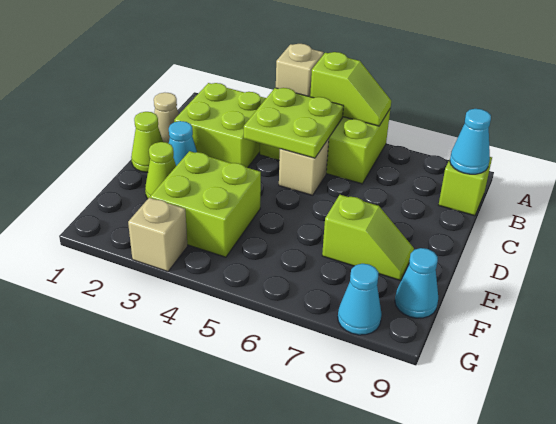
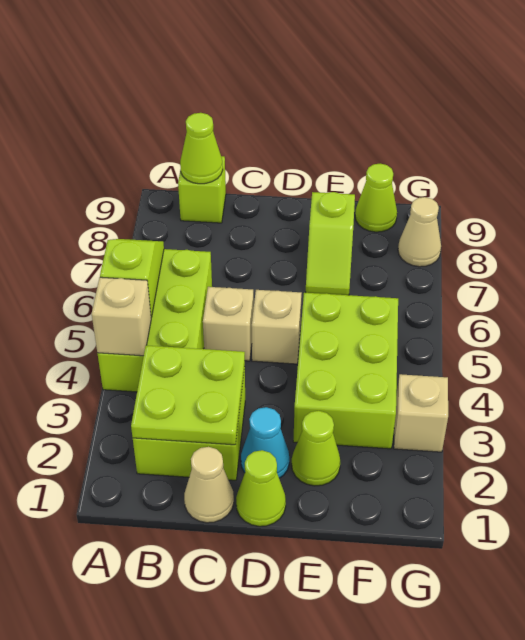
lime 2x2 plate [244,88,343,158] -> lime 2x2 plate moved to [131,345,245,445]
cyan 1x1 cone [450,109,491,174] -> lime 1x1 cone [180,113,223,184]
none -> tan 1x1 brick [252,290,302,364]
lime 2x2 brick [150,151,261,257] -> lime 2x3 brick [293,293,398,449]
lime 1x2 slope [322,195,414,281] -> lime 1x2 slope turned to [306,192,355,295]
cyan 1x1 cone [395,248,438,318] -> lime 1x1 cone [355,164,397,232]
cyan 1x1 cone [338,264,382,335] -> tan 1x1 cone [398,197,441,267]

